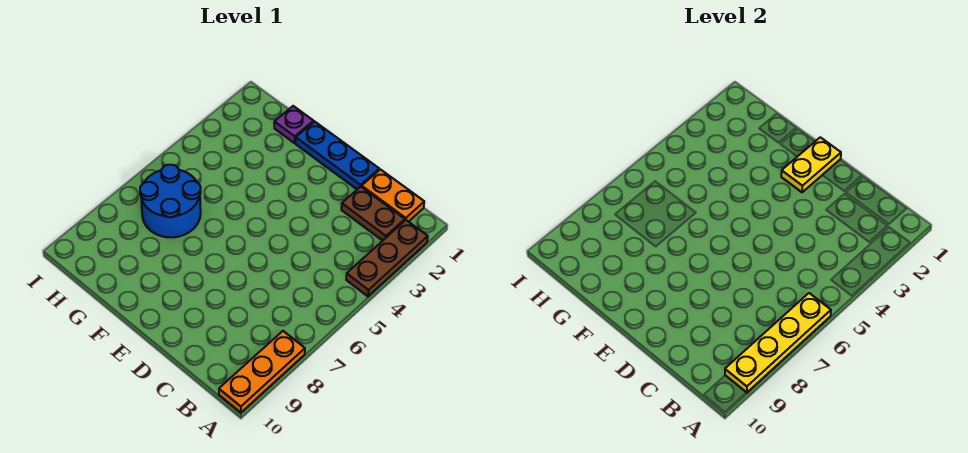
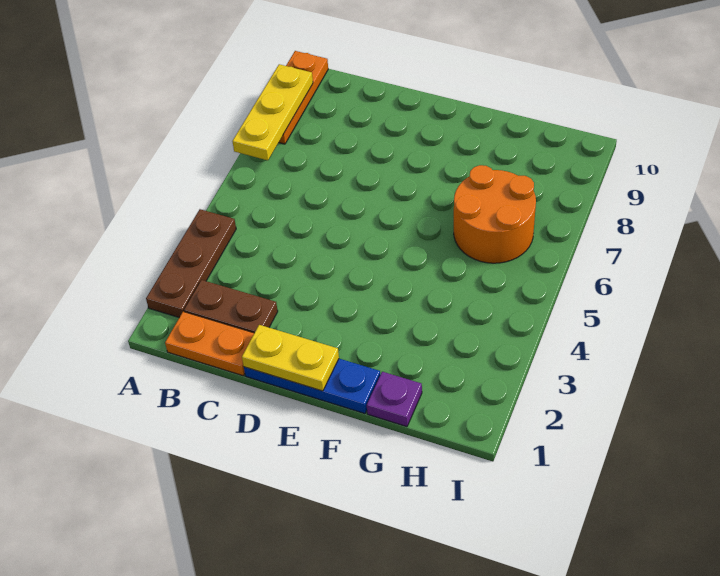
yellow 1x4 plate [725,293,831,393] -> yellow 1x3 plate [232,64,313,160]
yellow 1x2 plate [781,137,841,192] -> yellow 1x2 plate turned to [242,325,339,391]
blue 2x2 round brick [140,165,201,237] -> orange 2x2 round brick [454,165,536,263]

